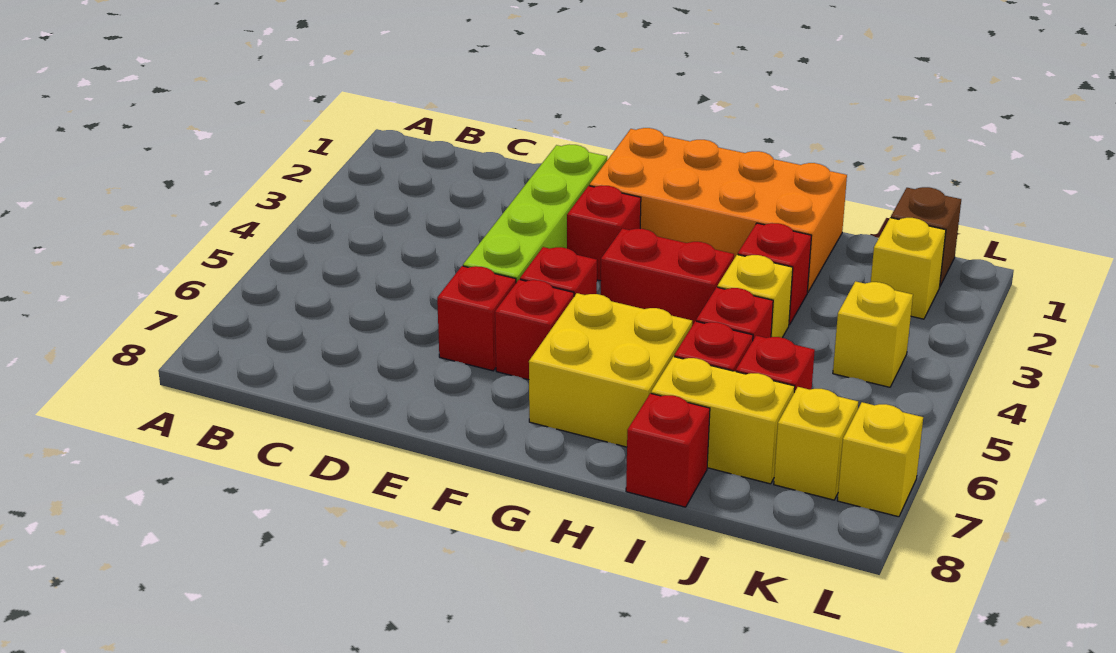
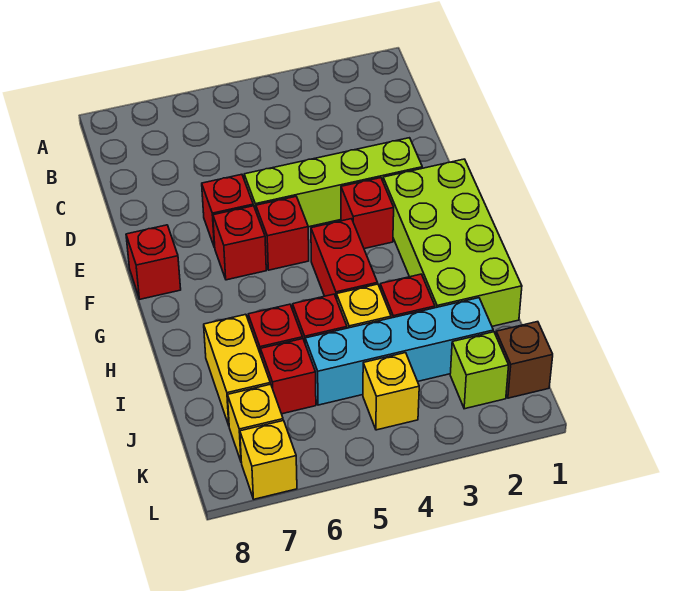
orange 2x4 brick [589,128,847,293] -> lime 2x4 brick [383,159,522,326]
yellow 2x2 brick [529,293,692,447] -> none
red 1x1 brick [626,393,710,507] -> red 1x1 brick moved to [126,225,181,299]
none -> cyan 1x4 brick [305,298,493,405]
yellow 1x1 brick [871,218,946,319] -> lime 1x1 brick [450,332,509,409]

